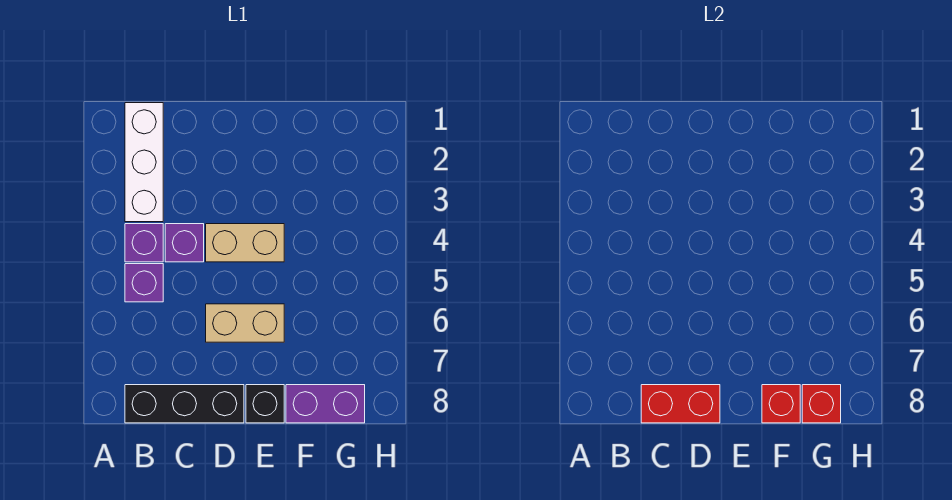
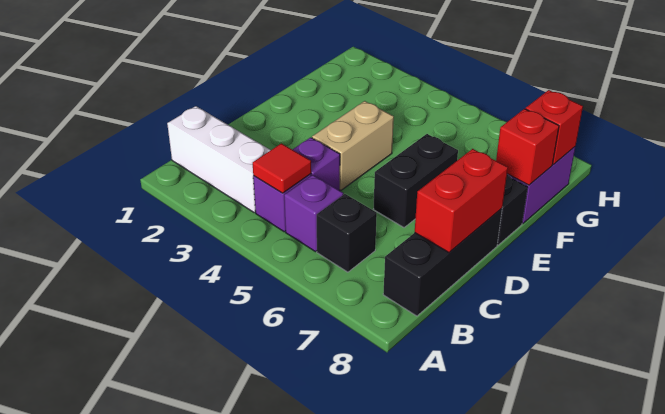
none -> red 1x1 tile [253,143,311,193]
none -> black 1x1 brick [317,194,377,272]
tan 1x2 brick [206,304,284,342] -> black 1x2 brick [373,134,458,228]

